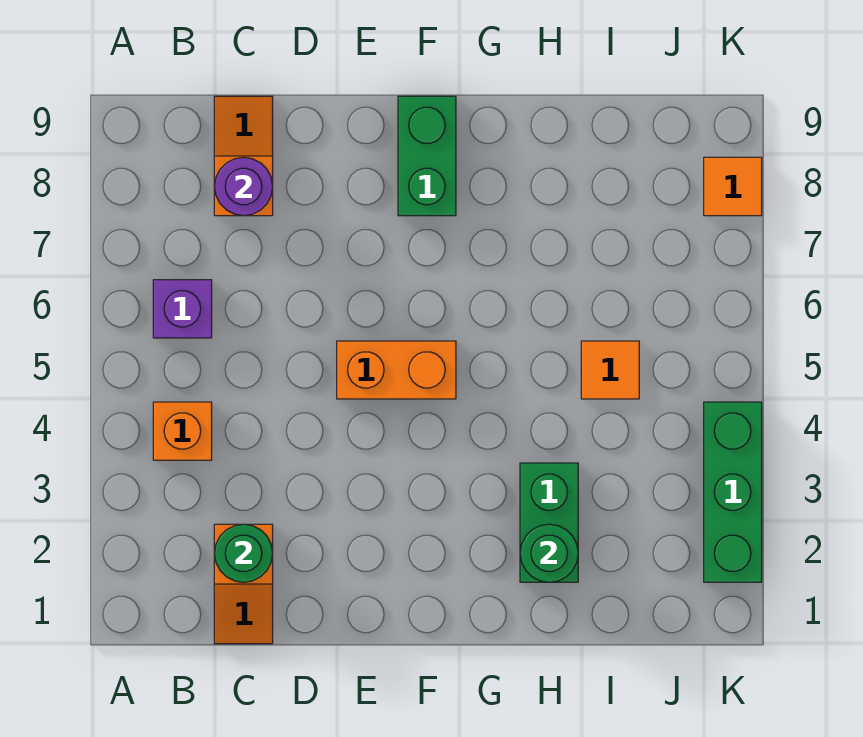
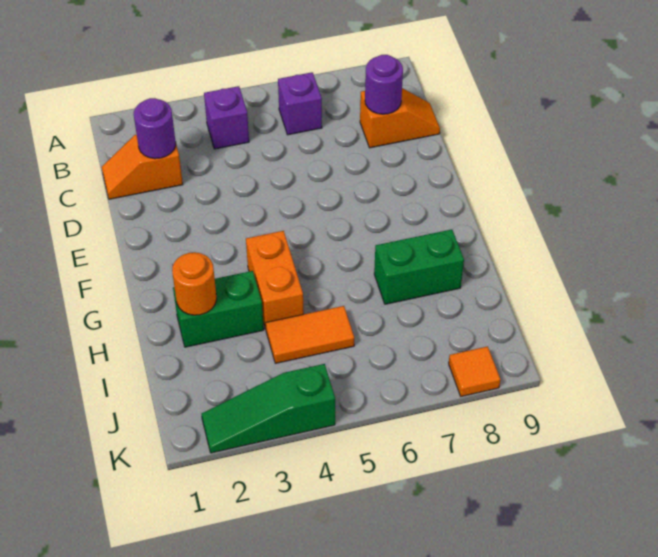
orange 1x1 brick [153,402,212,460] -> purple 1x1 brick [204,86,249,149]
green 1x1 round brick [214,524,273,582] -> purple 1x1 round brick [134,98,176,159]
orange 1x2 brick [337,341,456,399] -> orange 1x2 brick moved to [246,231,304,329]
green 1x2 brick [398,96,456,216] -> green 1x2 brick moved to [374,229,464,304]
green 1x1 round brick [520,524,578,582] -> orange 1x1 round brick [172,252,217,315]
orange 1x1 tile [581,341,639,399] -> orange 1x2 tile [266,306,354,363]
green 1x3 brick [704,402,762,582] -> green 1x3 slope [202,364,335,453]

